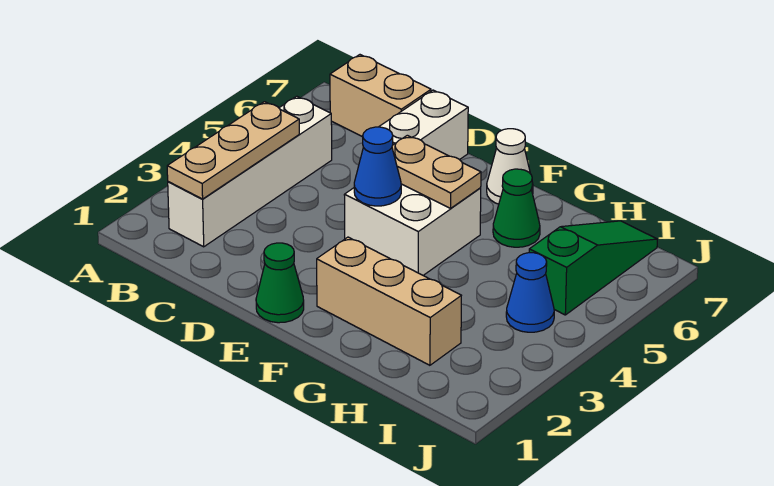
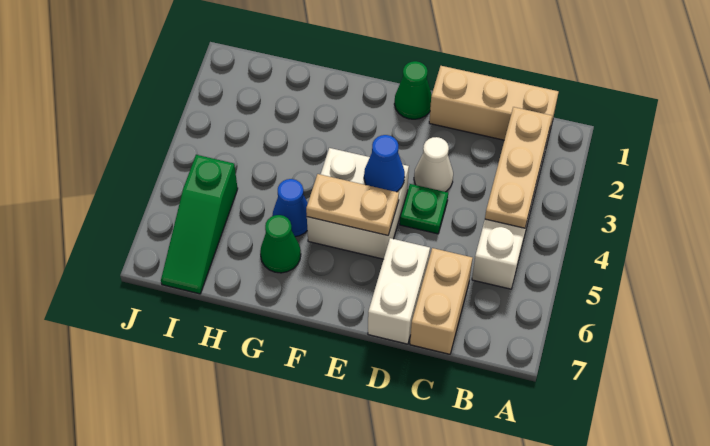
tan 1x2 brick [330,55,431,137] -> tan 1x2 brick turned to [410,248,473,354]
none -> green 1x1 plate [400,184,448,234]
tan 1x3 brick [317,237,461,365] -> tan 1x3 brick moved to [429,66,558,142]
white 1x1 cone [487,129,533,204] -> white 1x1 cone moved to [414,137,453,192]
blue 1x1 cone [506,253,554,332] -> blue 1x1 cone moved to [272,179,308,237]

